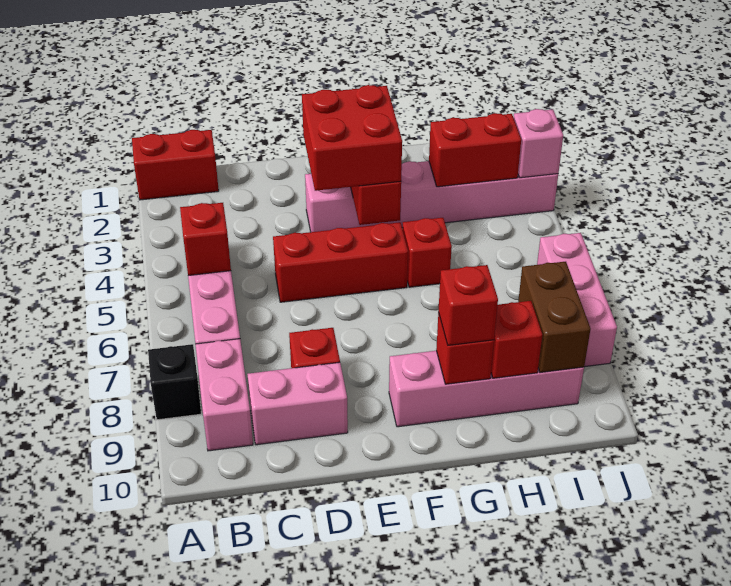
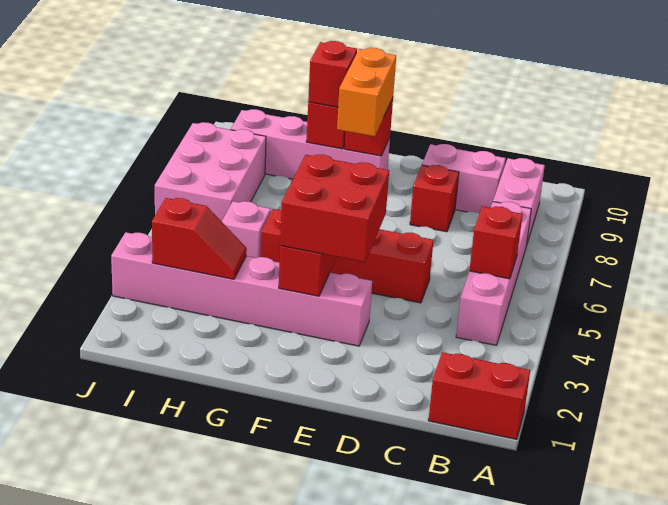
black 1x1 brick [148,344,201,420] -> none
none -> orange 1x2 brick [337,48,396,136]
red 1x2 brick [429,113,521,187] -> red 1x2 slope [152,198,247,279]
red 1x1 brick [491,301,542,378] -> red 1x1 brick moved to [345,98,393,156]
brown 1x2 brick [518,262,590,372] -> none
pink 1x1 brick [513,109,563,178] -> pink 1x1 brick moved to [222,201,271,258]
pink 1x3 brick [537,233,617,367] -> pink 2x3 brick [155,122,266,222]

